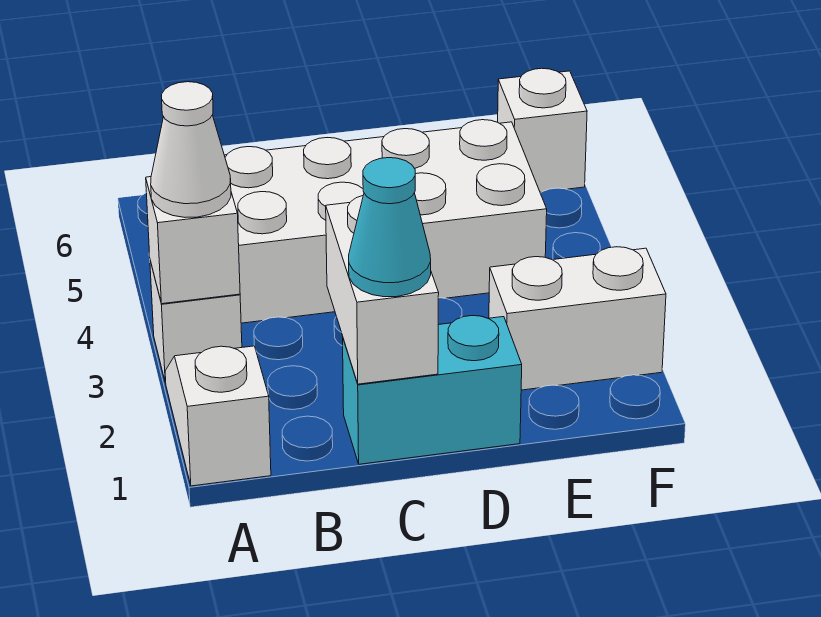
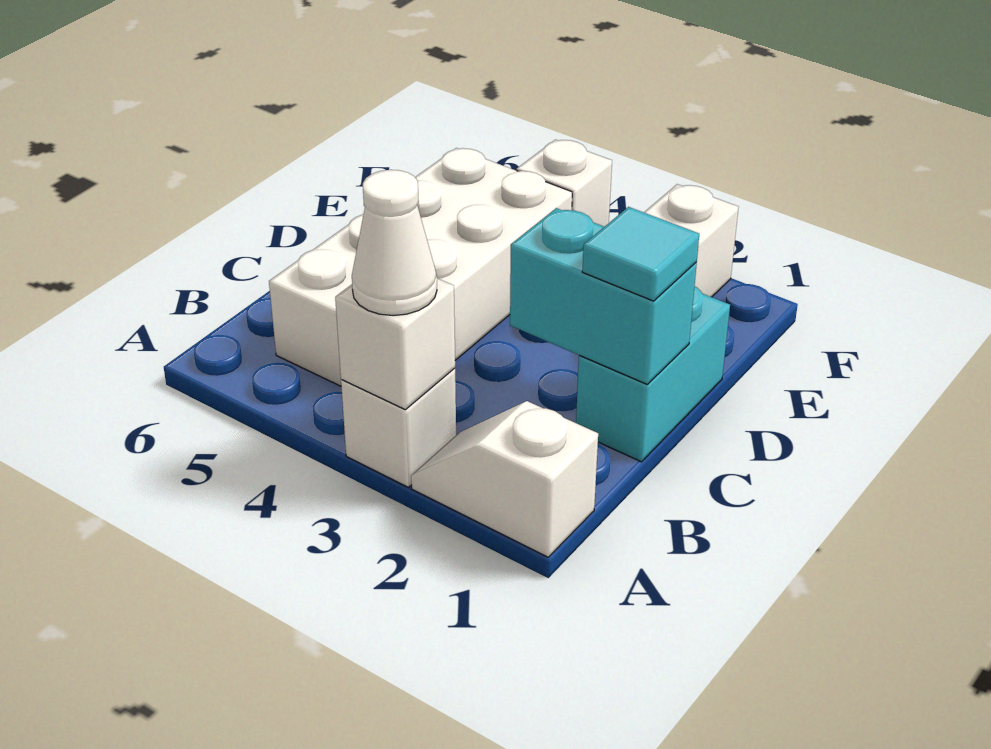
white 1x2 brick [326,196,439,384] -> cyan 1x2 brick [510,208,697,384]
cyan 1x1 cone [349,158,431,297] -> cyan 1x1 tile [582,207,699,301]
white 1x1 brick [498,68,587,192] -> white 1x1 brick moved to [517,140,612,227]

